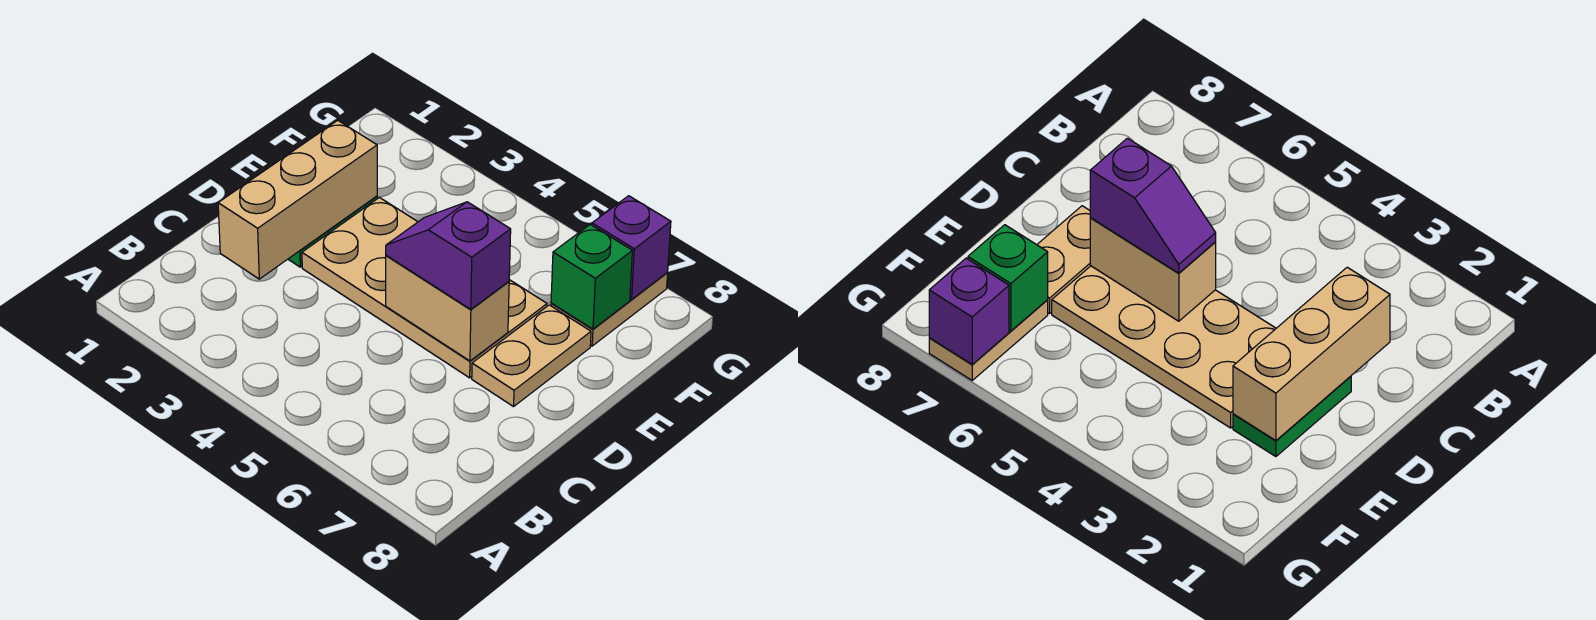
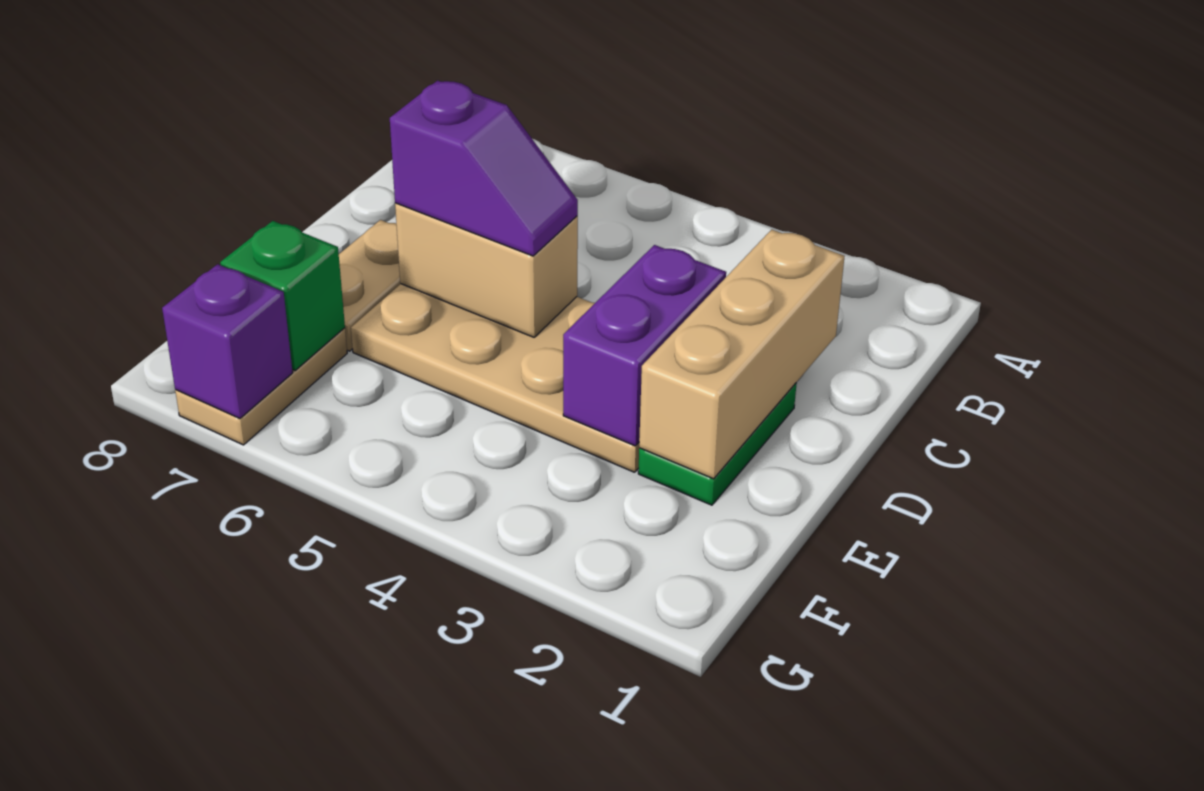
none -> purple 1x2 brick [563,245,726,446]

